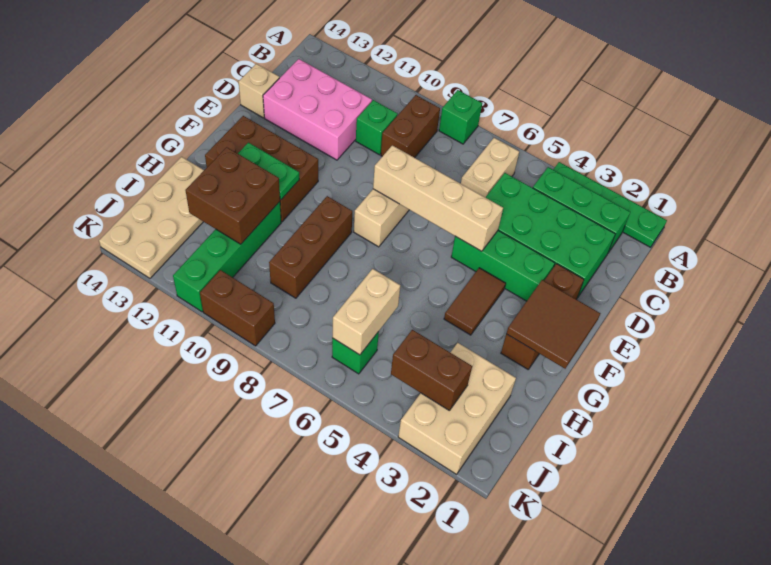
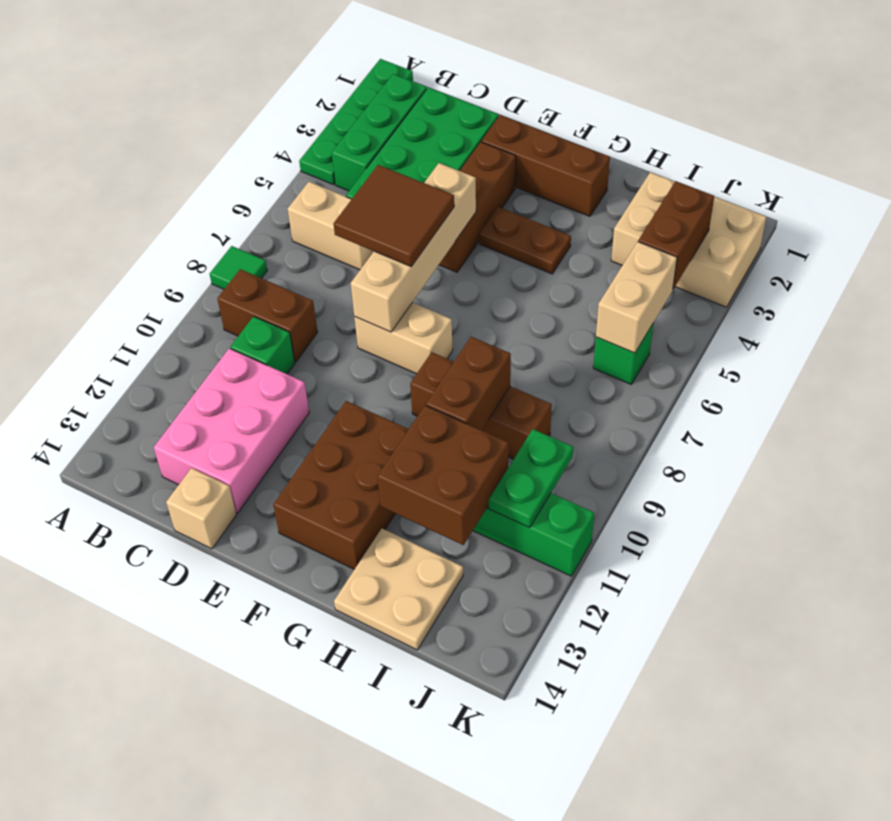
green 1x1 brick [439,90,482,144] -> green 1x1 tile [210,246,267,289]
green 1x3 brick [451,231,555,301] -> brown 1x3 brick [439,142,516,272]
brown 2x2 tile [506,280,600,368] -> brown 2x2 tile moved to [334,165,454,267]
brown 1x2 tile [444,268,506,335] -> brown 1x2 plate [479,207,571,274]
green 1x2 plate [238,143,299,200] -> green 1x2 plate moved to [489,429,573,528]
tan 2x4 plate [99,157,204,278] -> tan 2x2 plate [334,529,463,650]
tan 1x2 brick [332,269,400,355] -> tan 1x2 brick turned to [596,242,677,353]
brown 1x2 brick [200,270,275,346] -> brown 1x2 brick moved to [426,337,511,430]

